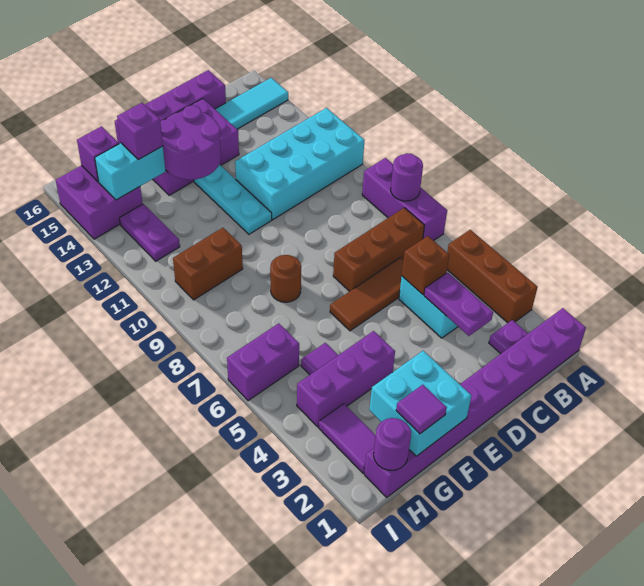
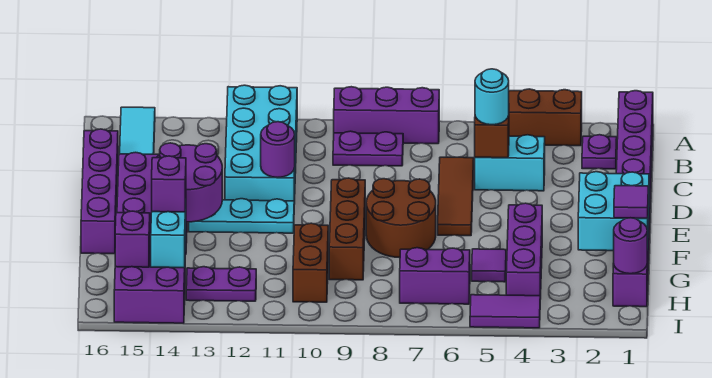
purple 1x1 round brick [391,153,423,201] -> purple 1x1 round brick moved to [261,122,295,177]
brown 1x3 brick [333,208,425,292] -> brown 1x3 brick moved to [329,178,365,280]
purple 1x2 plate [424,273,493,336] -> purple 1x2 plate moved to [333,131,403,166]
none -> cyan 1x1 round brick [475,69,509,125]
brown 1x1 round brick [270,255,301,302] -> brown 2x2 round brick [366,179,436,258]
purple 1x2 tile [319,404,376,473] -> purple 1x2 tile moved to [470,295,540,328]
purple 1x2 brick [227,323,299,401] -> purple 1x2 brick turned to [400,248,470,304]

